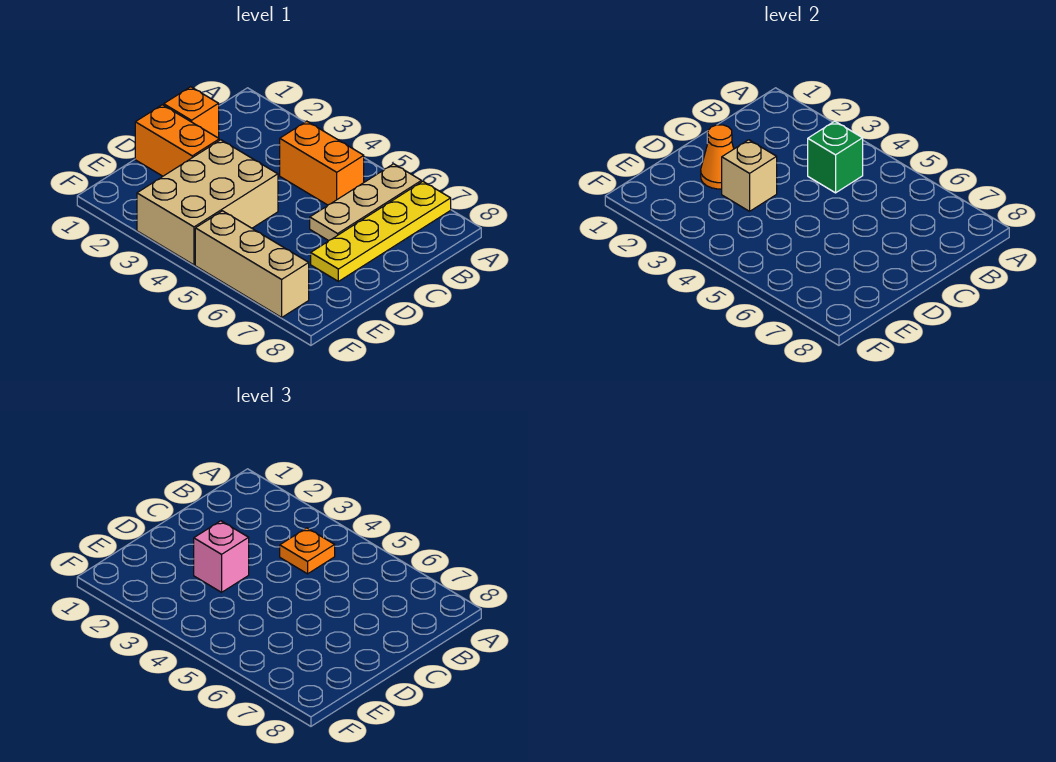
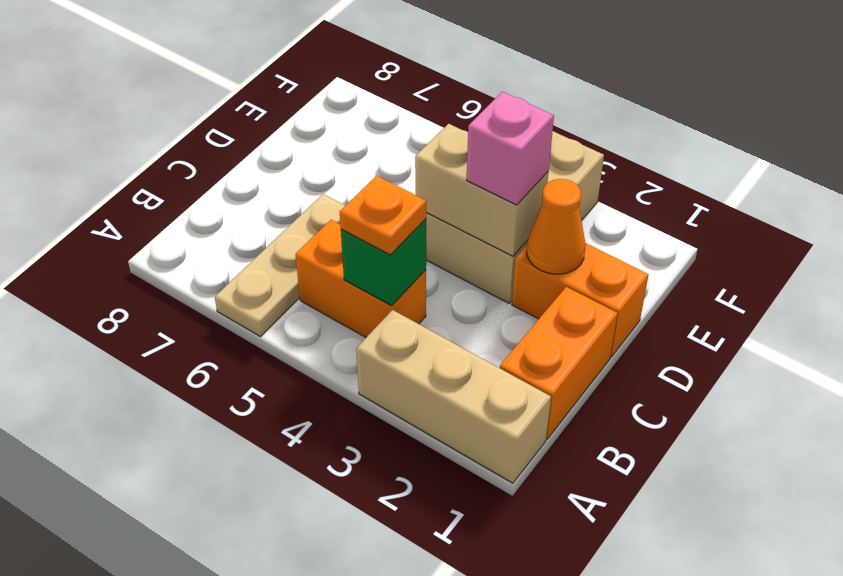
yellow 1x4 plate [311,181,451,281] -> none
orange 1x1 brick [164,87,219,138] -> orange 1x2 brick [500,287,618,439]
tan 1x1 brick [722,140,777,211] -> tan 1x2 brick [415,124,549,256]
tan 1x3 brick [195,211,309,317] -> tan 1x3 brick moved to [356,310,551,483]

